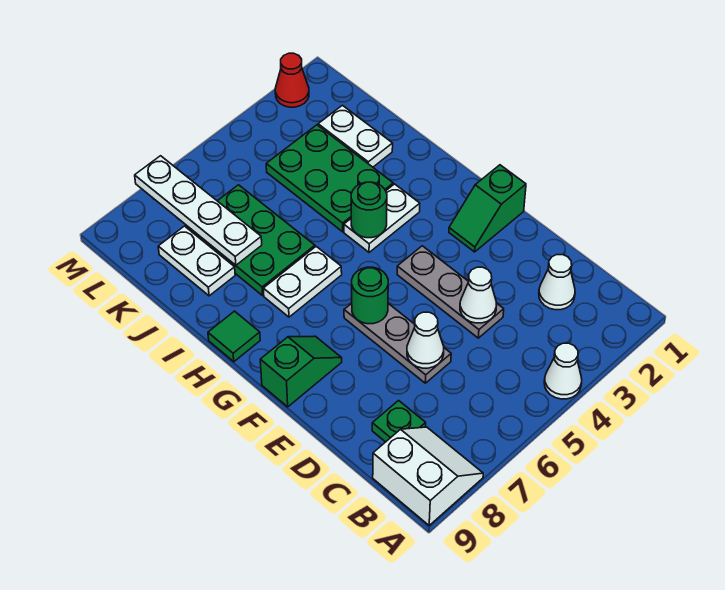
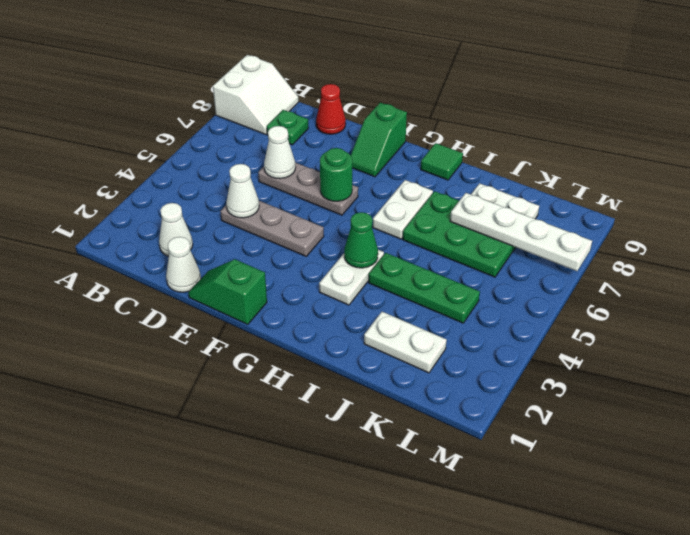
white 1x1 cone [544,343,582,399] -> white 1x1 cone moved to [166,237,201,292]
white 2x2 slope [373,427,483,525] -> white 2x2 slope turned to [213,55,299,135]
green 1x2 slope [449,165,526,252] -> green 1x2 slope turned to [188,259,267,324]
green 1x1 round brick [351,182,387,238] -> green 1x1 cone [344,212,378,268]
green 2x3 plate [266,125,393,232] -> green 1x3 plate [369,253,480,323]
red 1x1 cone [275,53,309,107] -> red 1x1 cone moved to [316,84,346,134]

